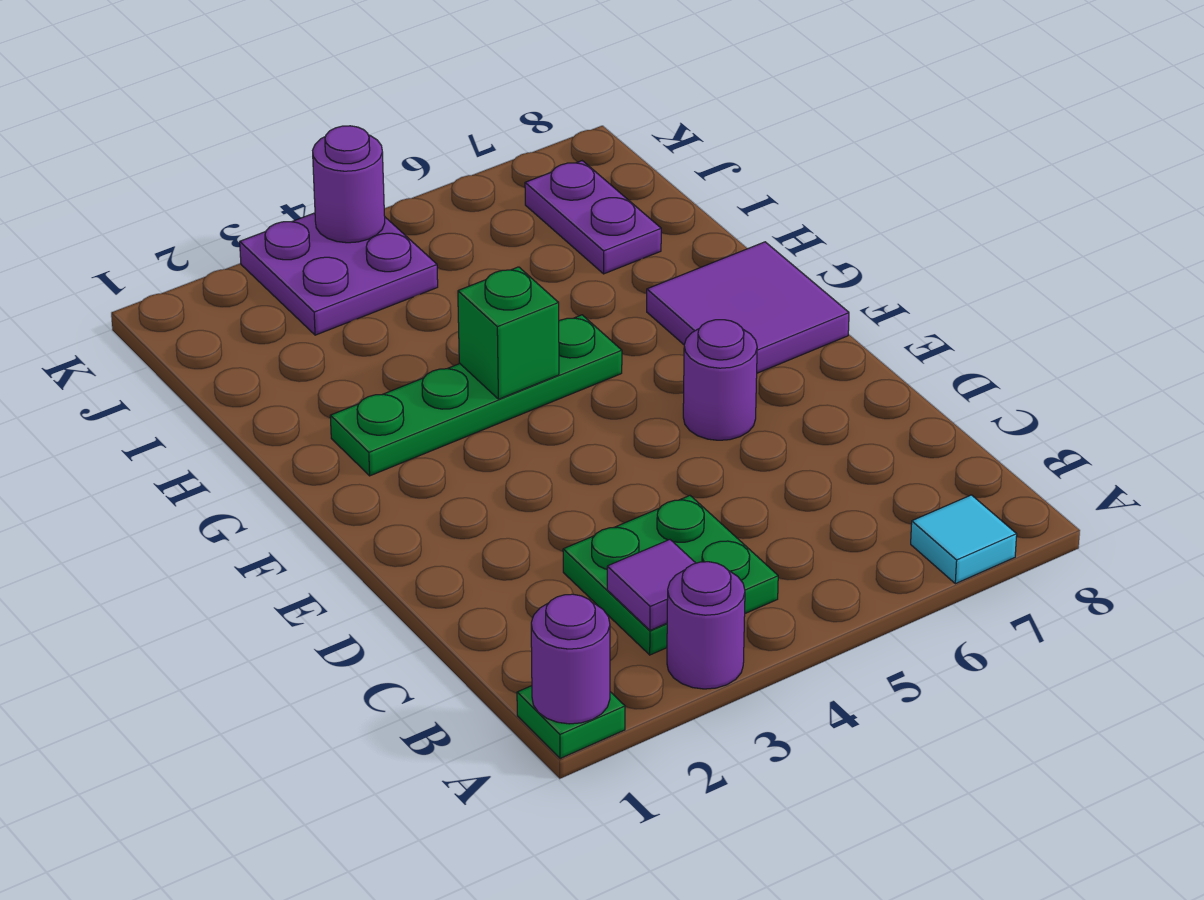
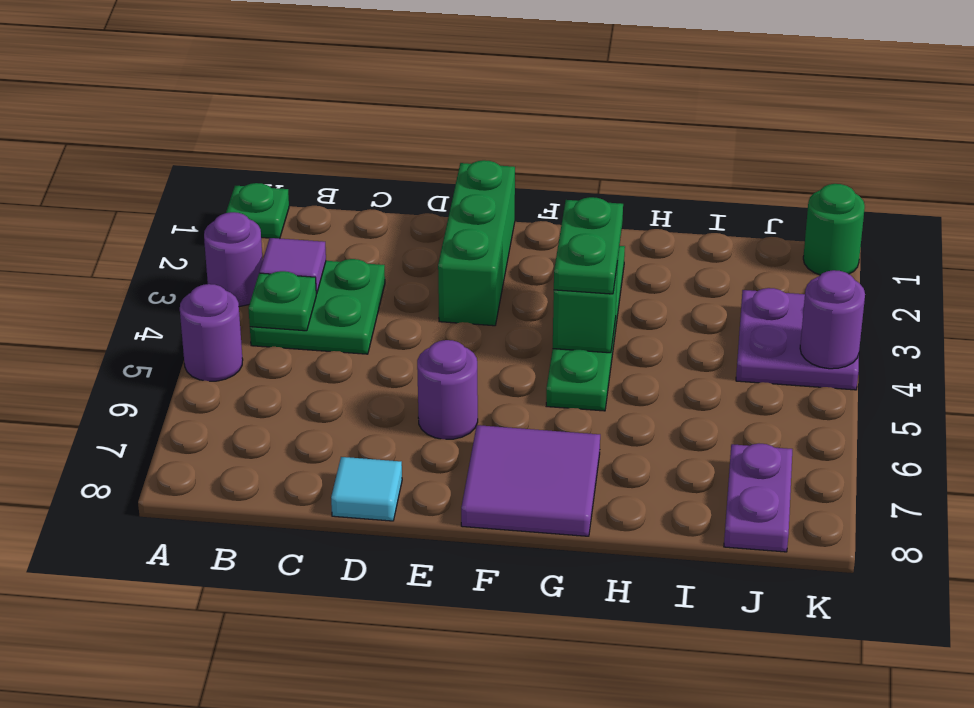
purple 1x1 round brick [531,594,610,724] -> purple 1x1 round brick moved to [180,284,243,381]
cyan 1x1 tile [911,495,1017,584] -> cyan 1x1 tile moved to [331,457,402,521]
none -> green 1x1 plate [248,271,316,331]
none -> green 1x3 brick [438,160,515,326]
none -> green 1x2 plate [554,197,623,294]
purple 1x2 plate [525,161,661,274] -> purple 1x2 plate turned to [724,444,792,552]
none -> green 1x1 round brick [803,184,865,275]

